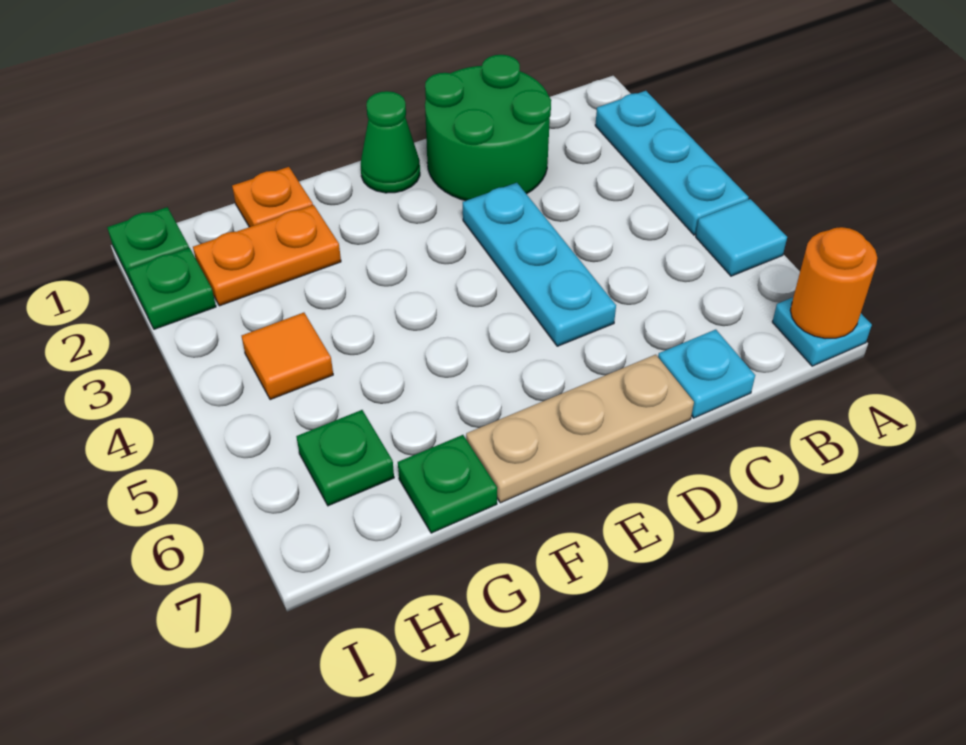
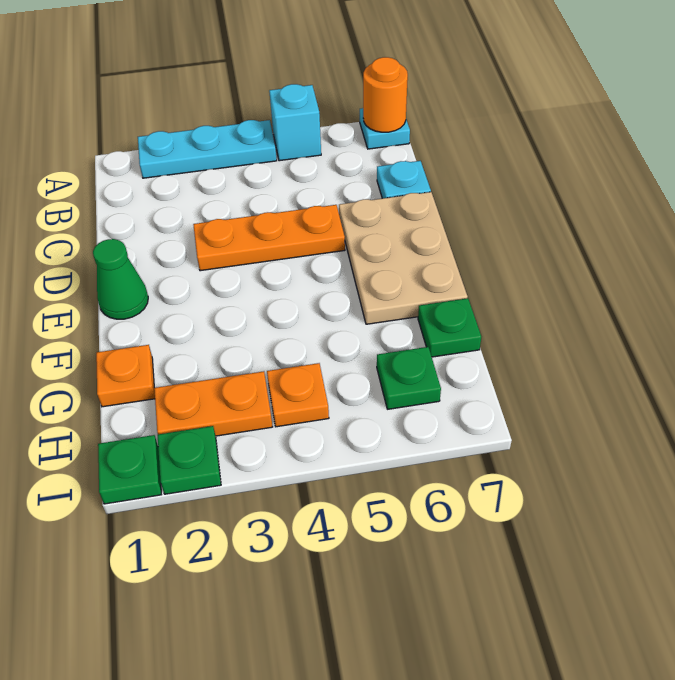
cyan 1x1 tile [696,199,787,276] -> cyan 1x1 brick [269,84,321,161]
green 2x2 round brick [425,55,551,201] -> none
cyan 1x3 plate [463,183,616,346] -> orange 1x3 plate [193,205,345,271]
tan 1x3 plate [466,355,694,503] -> tan 2x3 plate [339,192,468,324]
orange 1x2 plate [193,205,341,306] -> orange 1x2 plate turned to [154,371,273,436]
orange 1x1 tile [242,313,333,400] -> orange 1x1 plate [267,363,329,427]

